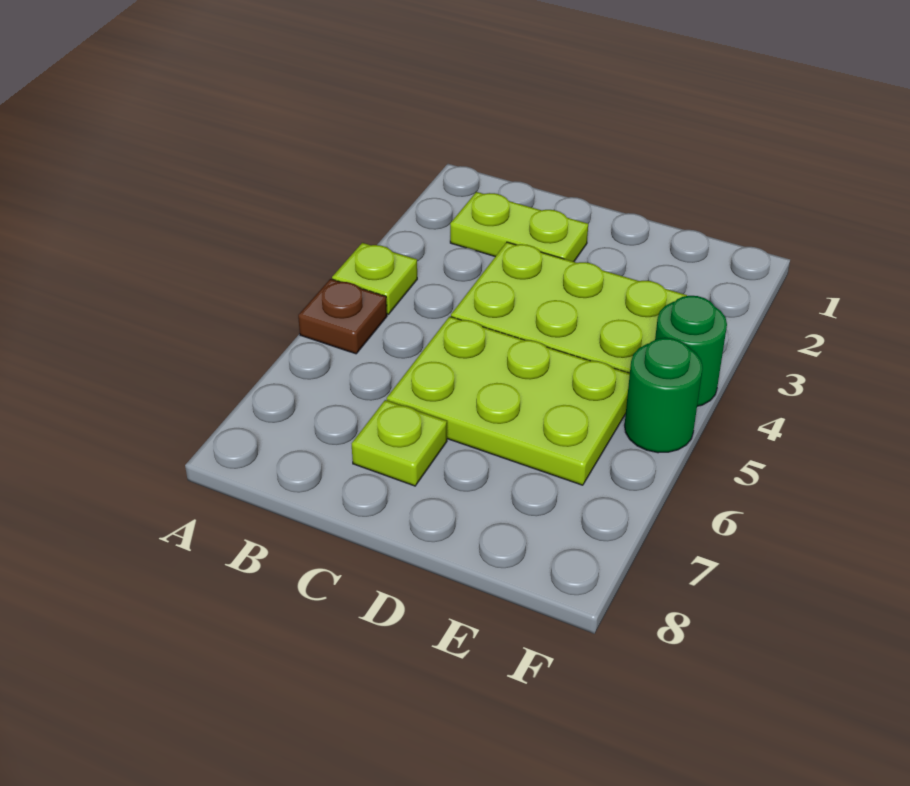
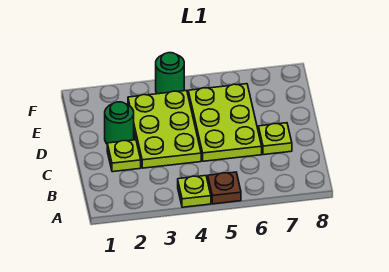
lime 1x2 plate [450,192,588,262] -> lime 1x1 plate [107,140,141,172]
green 1x1 round brick [625,338,703,453] -> green 1x1 round brick moved to [105,102,134,144]

